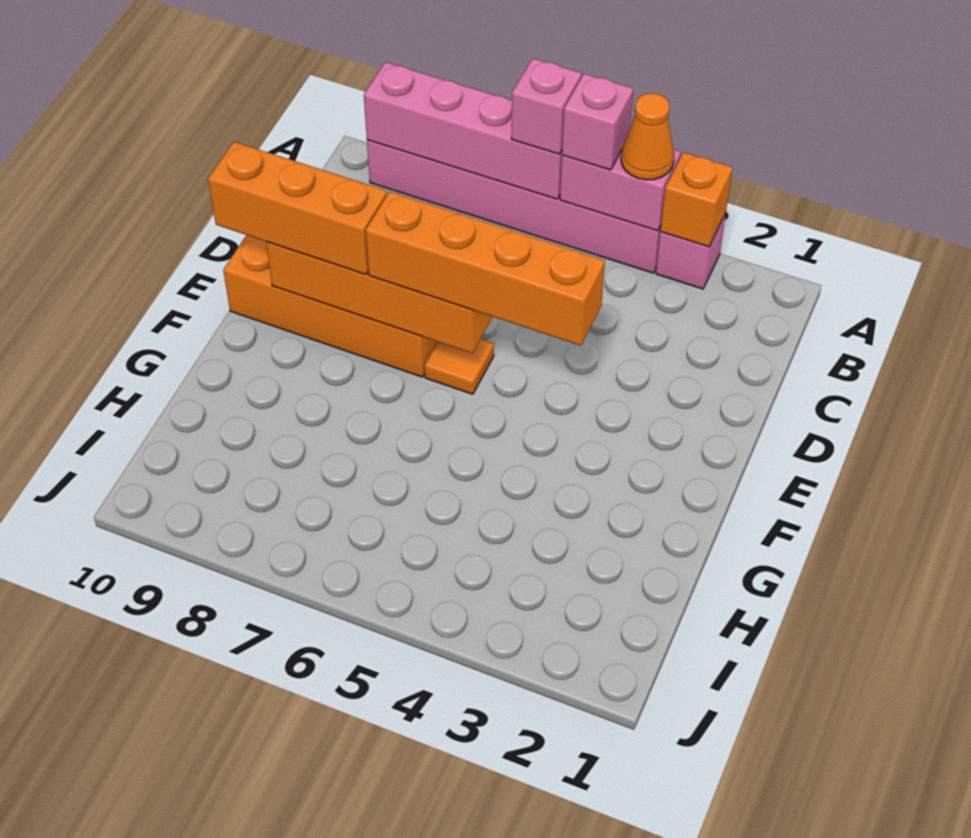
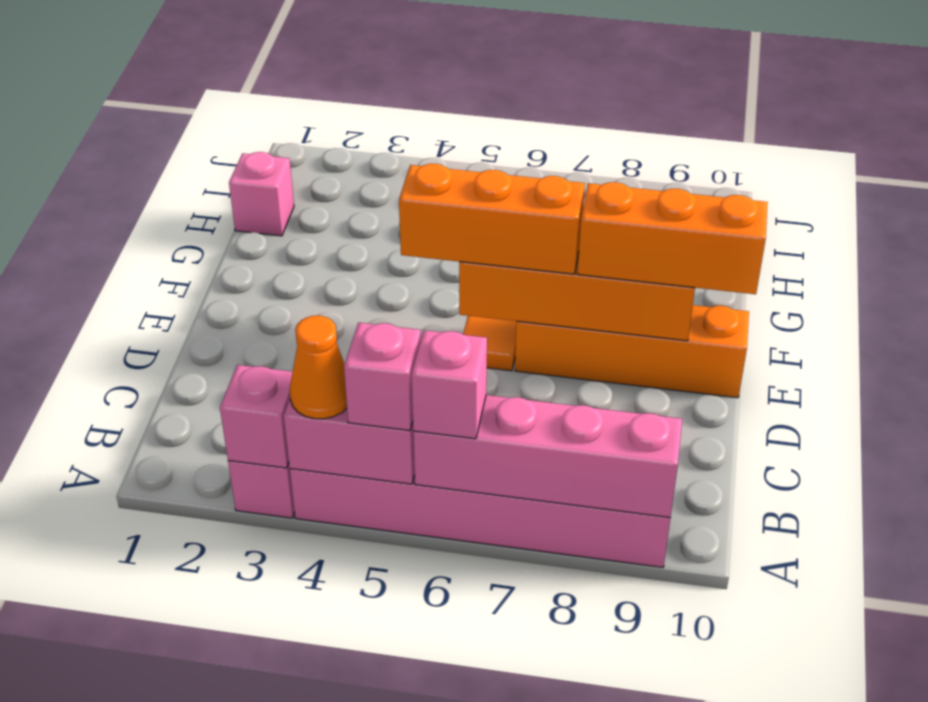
orange 1x1 brick [660,152,733,247] -> pink 1x1 brick [220,365,293,468]
orange 1x4 brick [366,191,605,346] -> orange 1x3 brick [399,164,585,274]
none -> pink 1x1 brick [229,152,294,236]

